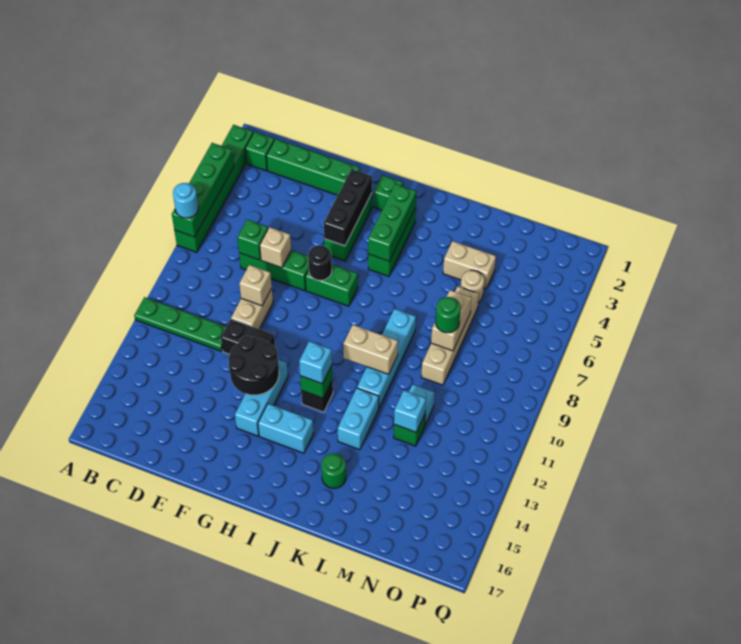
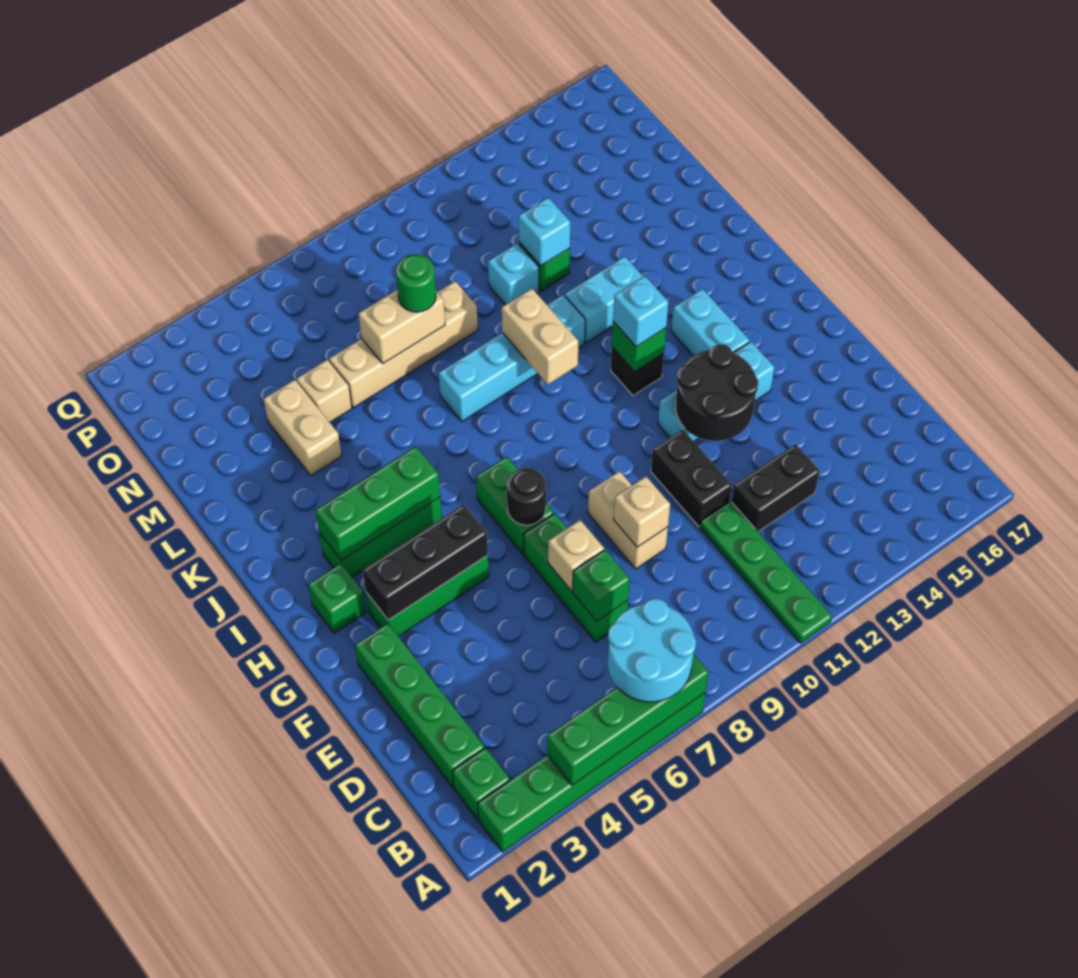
cyan 1x1 round brick [173,183,198,218] -> cyan 2x2 round brick [608,598,696,702]
none -> black 1x2 brick [732,444,820,532]
tan 1x2 brick [231,289,273,329] -> tan 1x2 brick turned to [588,471,668,569]
green 1x1 round brick [321,453,346,488] -> none
tan 1x1 round brick [461,270,484,303] -> tan 1x1 brick [297,360,352,422]

